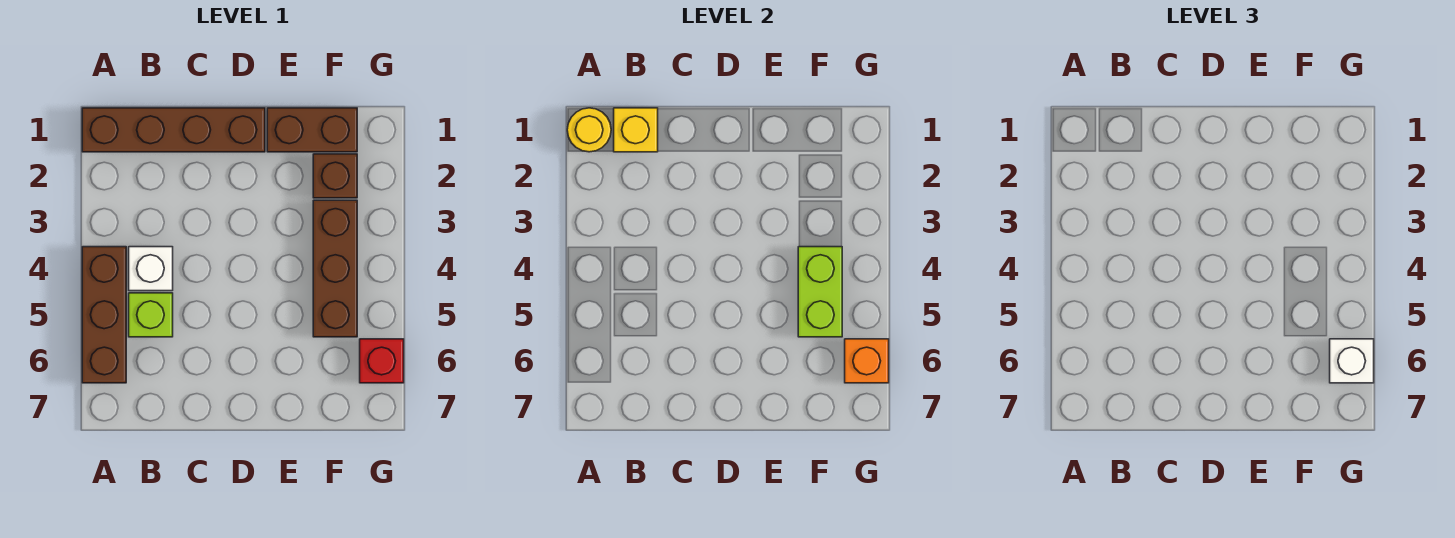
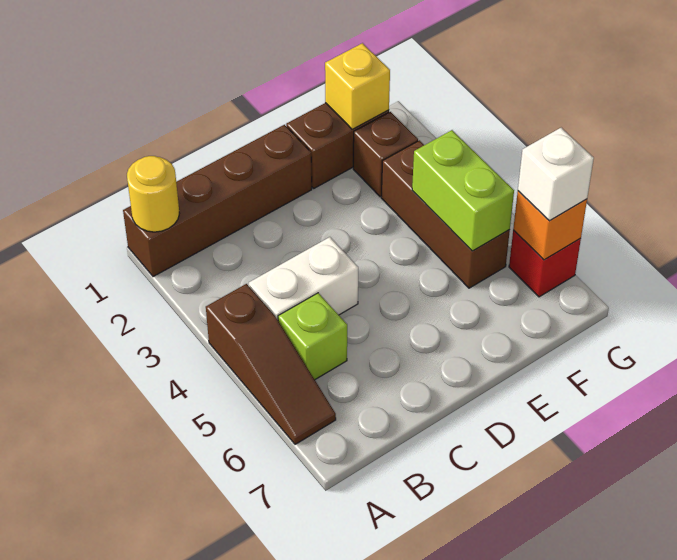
brown 1x3 brick [82,247,126,383] -> brown 1x3 slope [206,284,336,444]
yellow 1x1 brick [614,108,658,152] -> yellow 1x1 brick moved to [325,43,390,129]
white 1x1 brick [129,247,173,291] -> white 1x2 brick [249,237,358,320]

